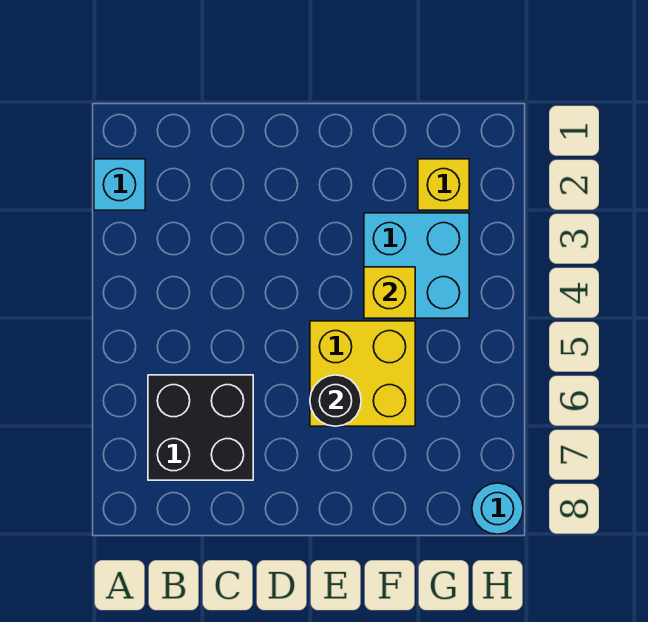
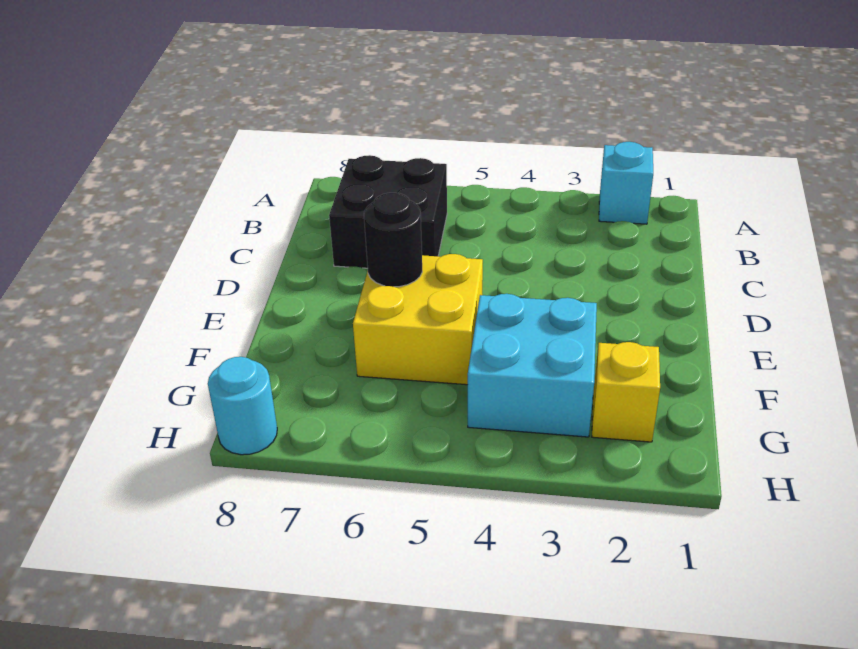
yellow 1x1 brick [364,267,415,318] -> none

